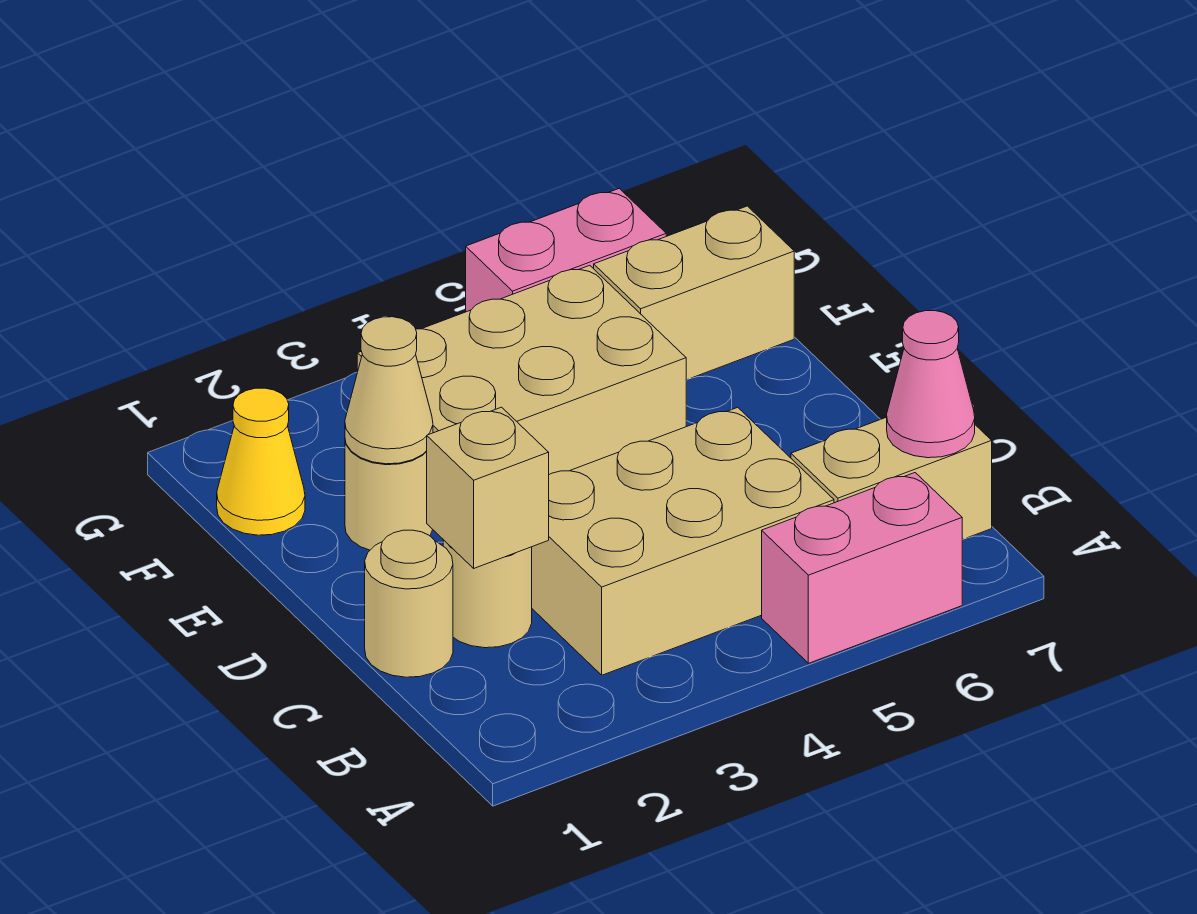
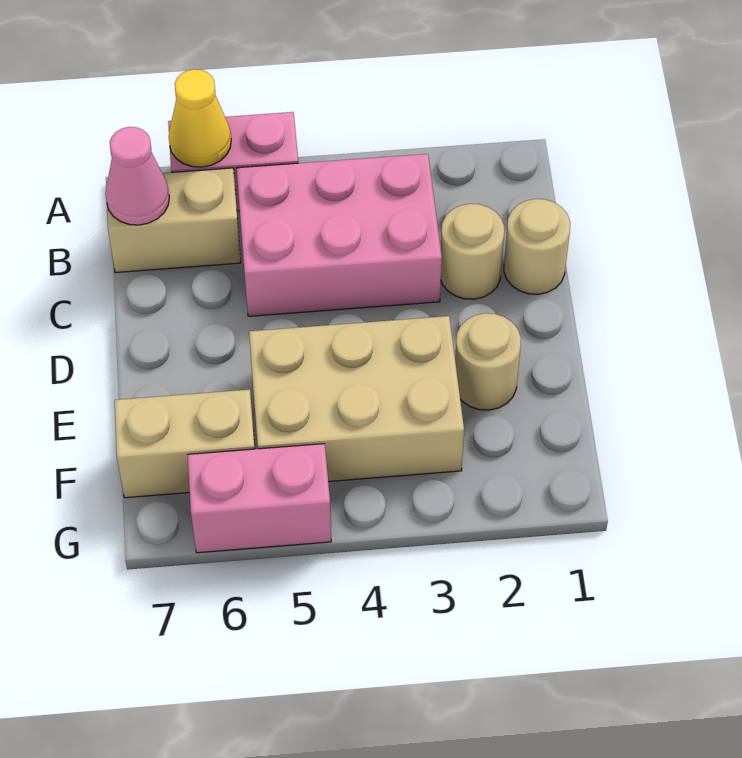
tan 2x3 brick [532,407,834,675] -> pink 2x3 brick [237,154,442,316]
tan 1x1 brick [427,407,549,568] -> none
tan 1x1 cone [345,317,433,464] -> none
yellow 1x1 cone [217,388,305,535] -> yellow 1x1 cone moved to [169,69,231,167]

